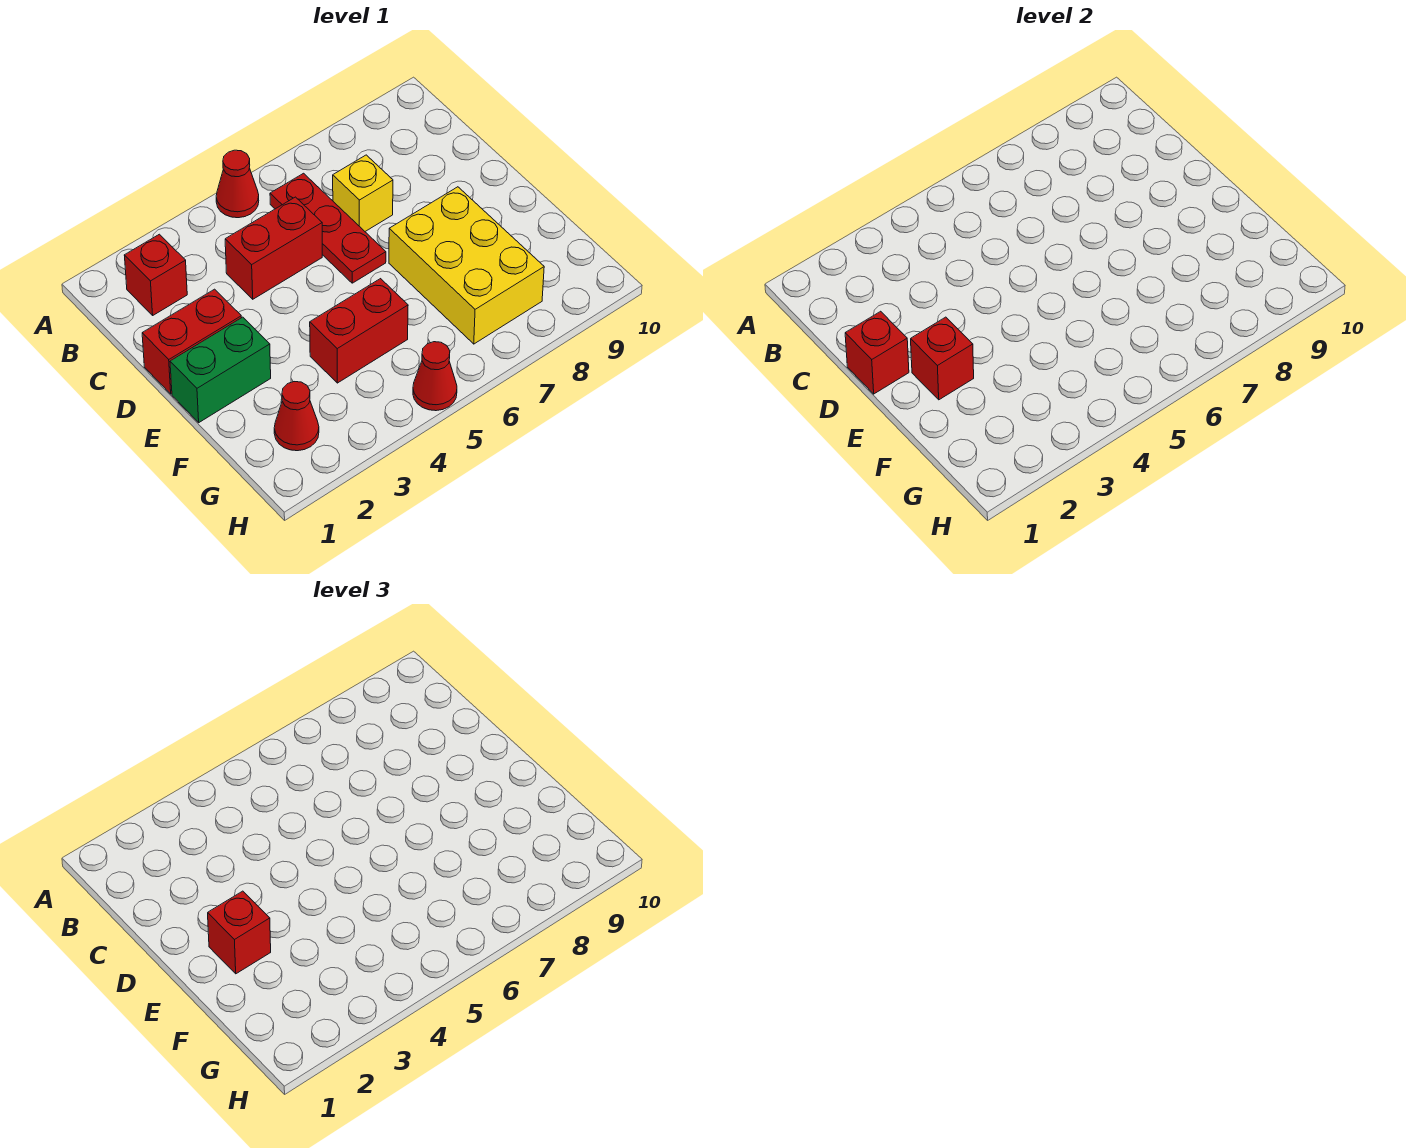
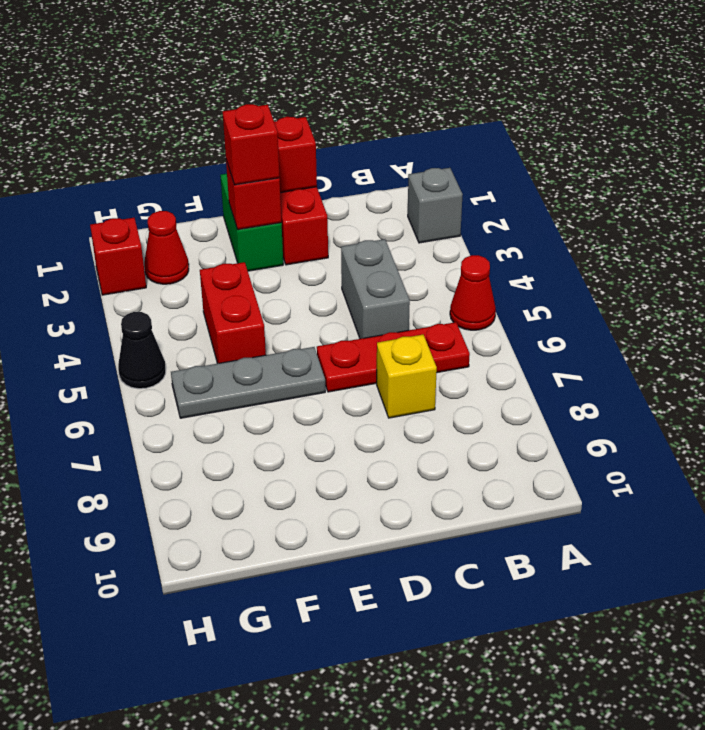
none -> grey 1x1 brick [408,168,463,243]
red 1x1 brick [124,234,187,315] -> red 1x1 brick moved to [90,218,146,295]
red 1x2 brick [225,197,322,299] -> grey 1x2 brick [341,239,410,339]
none -> grey 1x3 plate [171,347,325,418]
yellow 2x3 brick [389,187,544,344] -> none
red 1x1 cone [413,342,457,411] -> black 1x1 cone [118,312,166,389]

